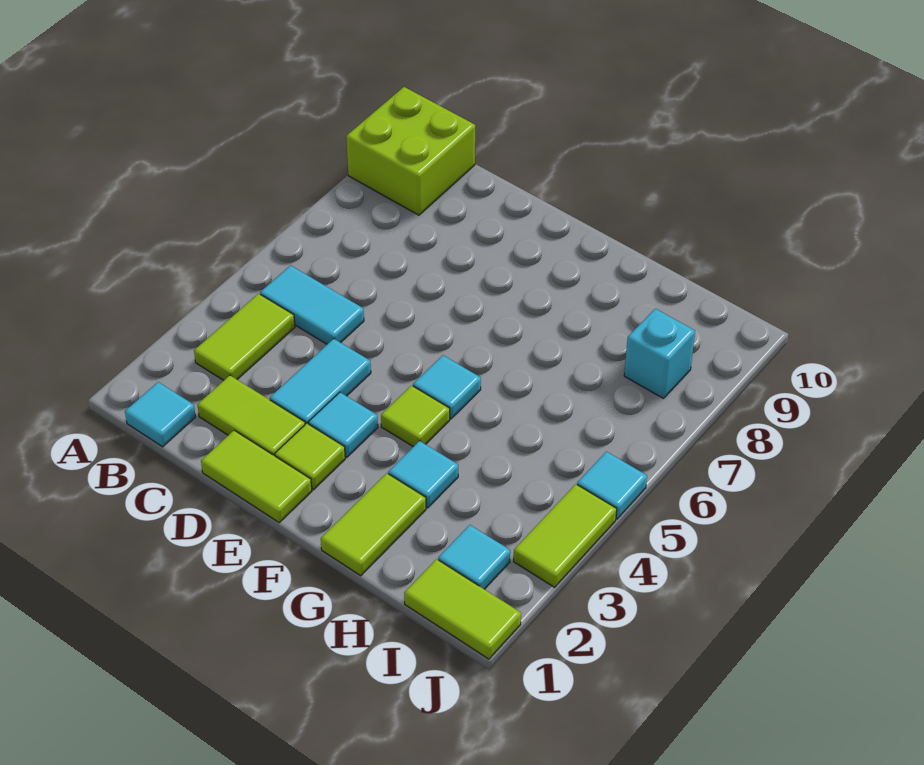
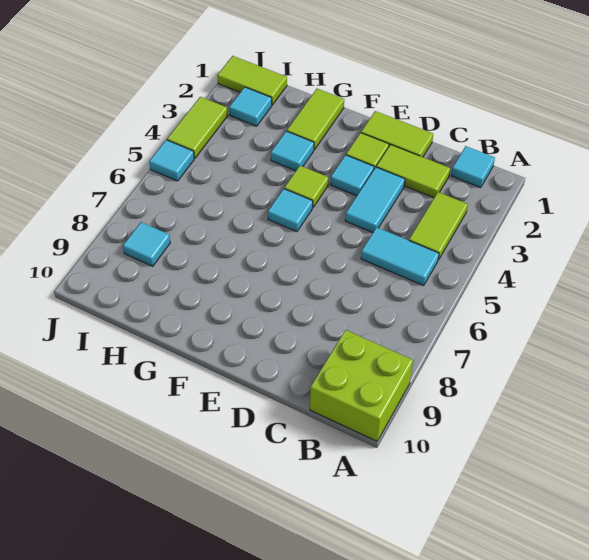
cyan 1x1 brick [624,309,695,398] -> cyan 1x1 tile [123,222,170,266]

